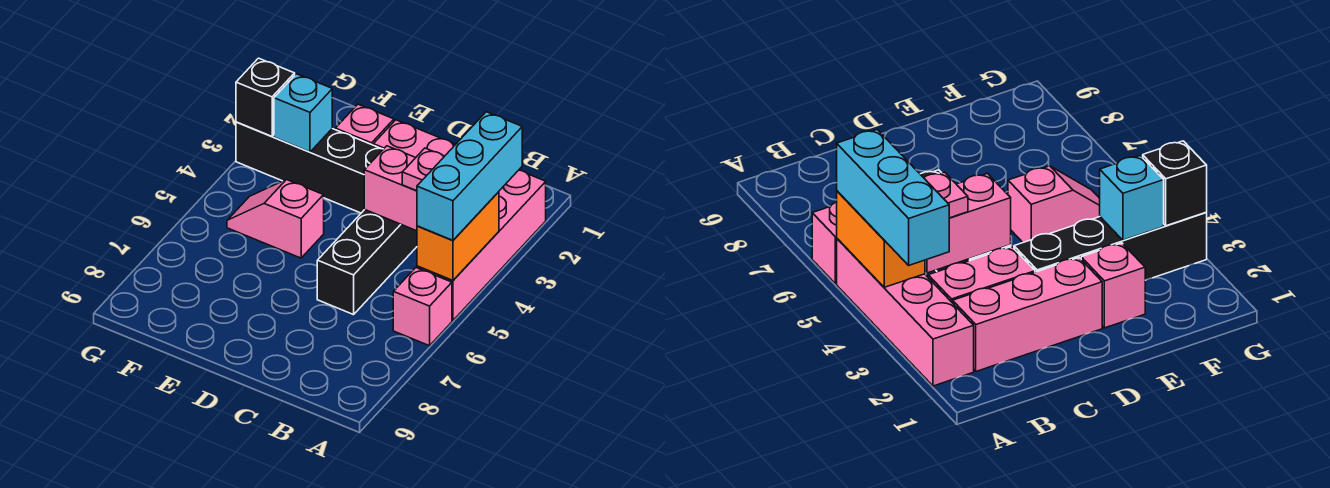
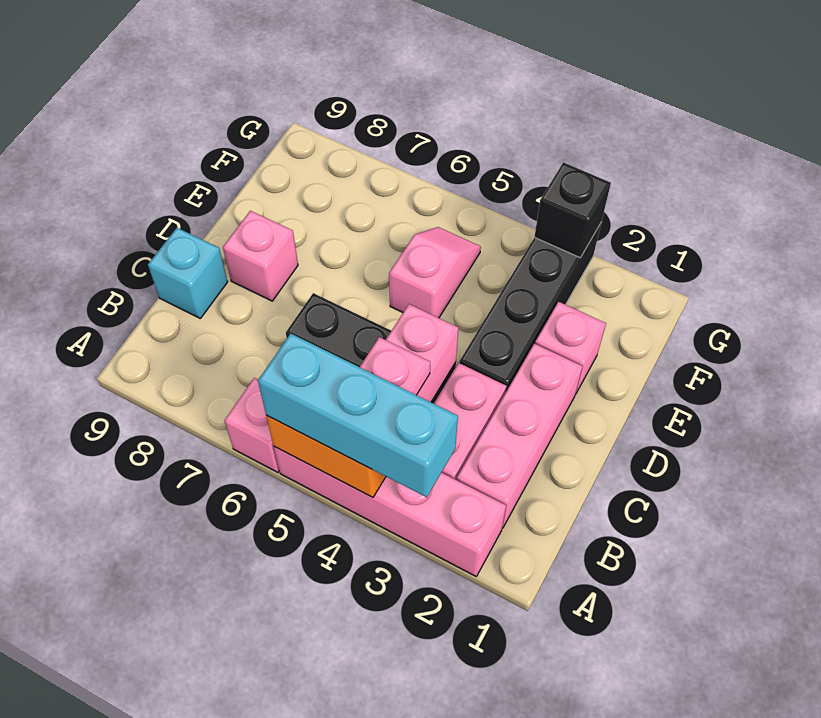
none -> pink 1x1 brick [223,211,298,301]
cyan 1x1 brick [274,74,332,152] -> cyan 1x1 brick moved to [148,228,228,318]

